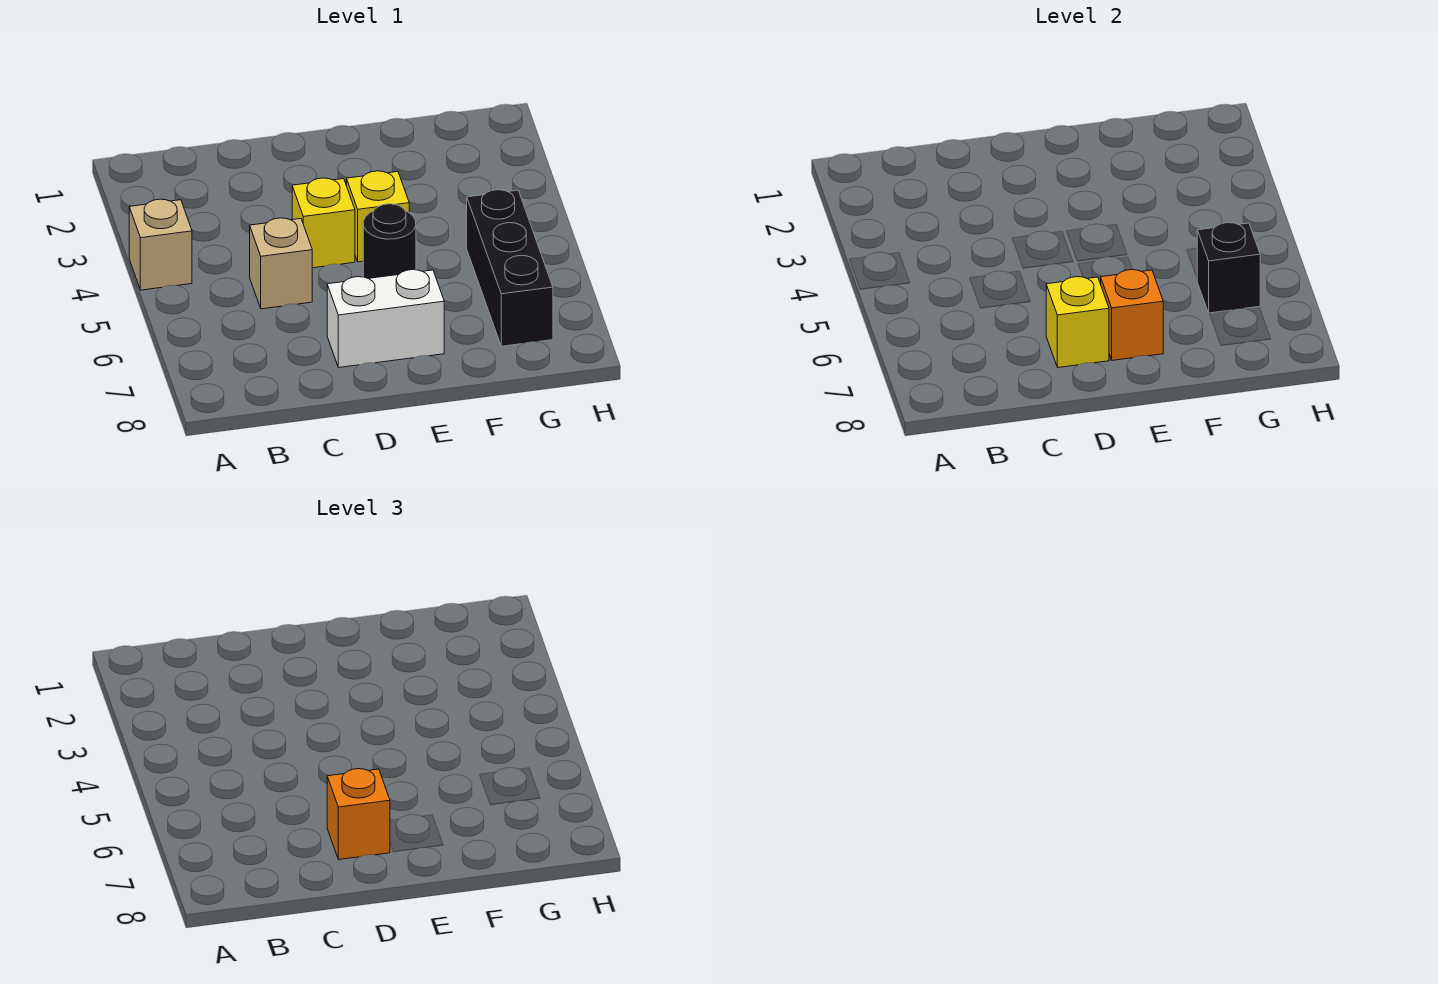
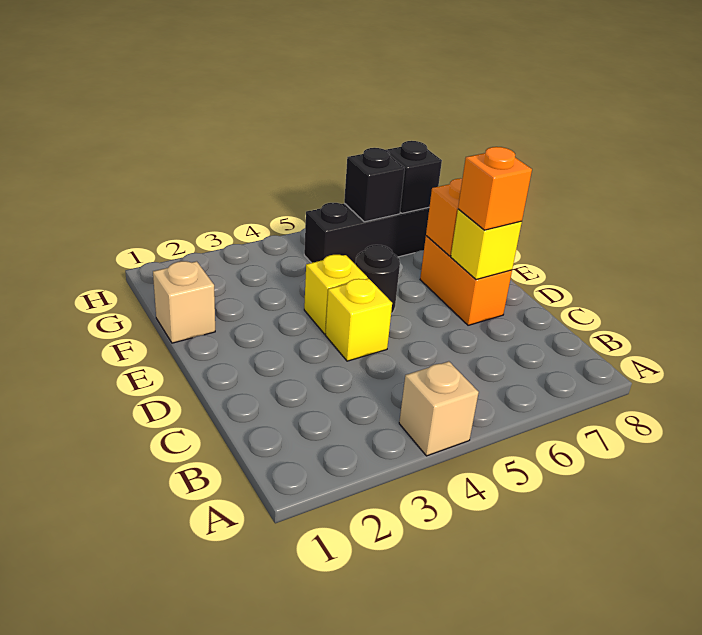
tan 1x1 brick [250,218,312,309] -> tan 1x1 brick moved to [153,261,215,343]
white 1x2 brick [327,270,444,367] -> orange 1x2 brick [420,236,512,325]
none -> black 1x1 brick [386,141,442,213]

